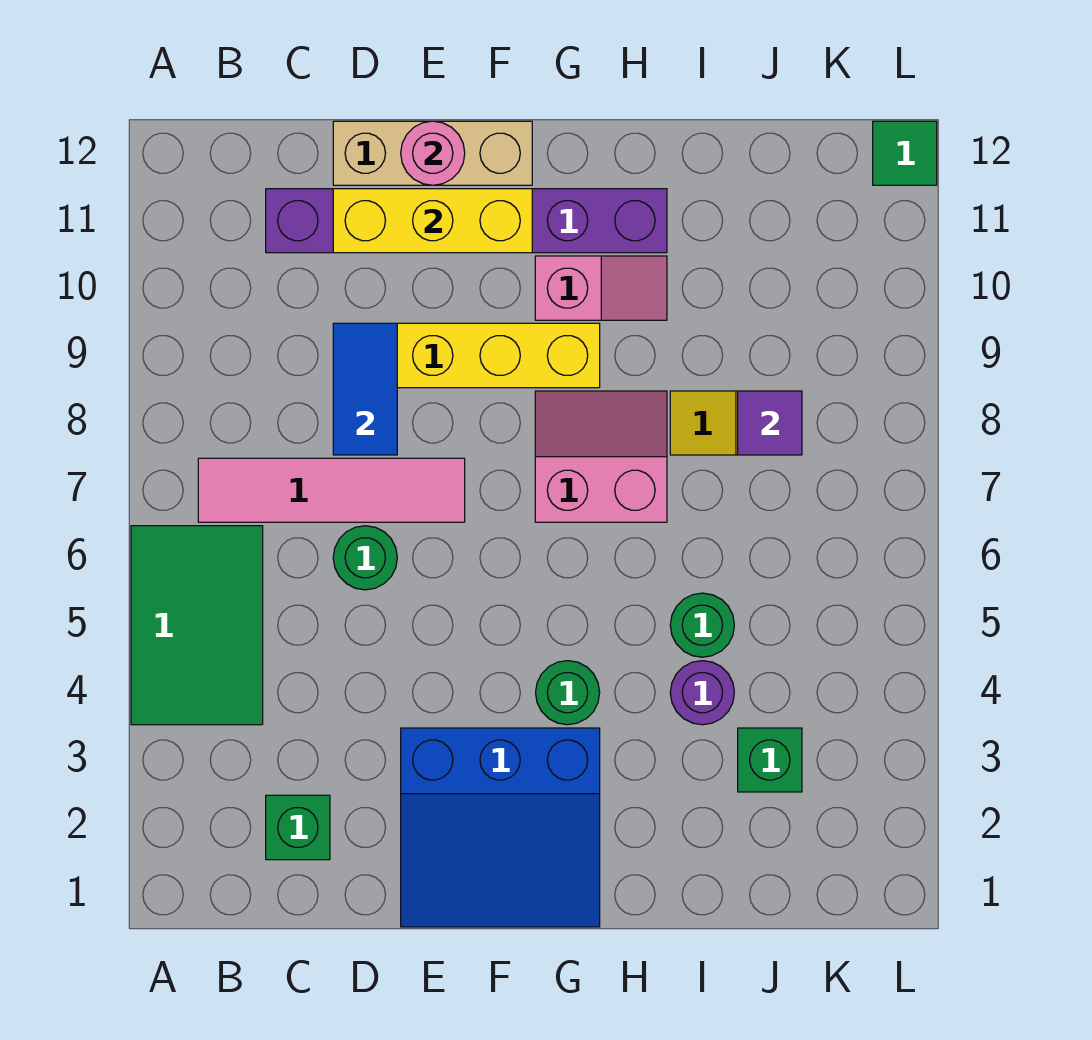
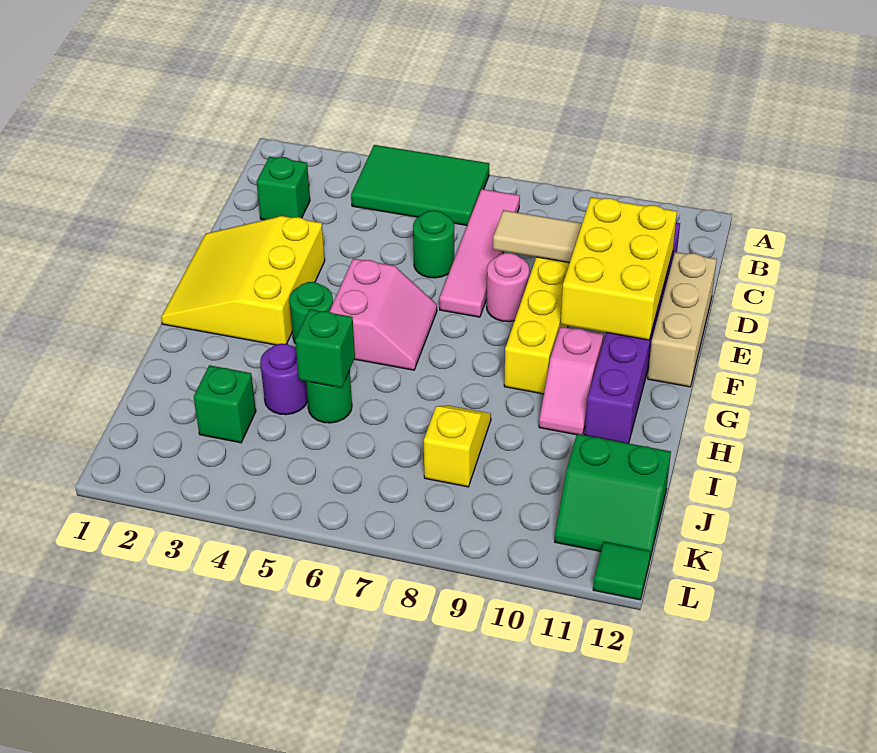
blue 1x2 tile [333,323,397,455] -> tan 1x2 tile [493,210,582,263]
yellow 1x3 brick [333,189,532,253] -> yellow 2x3 brick [561,197,677,340]
blue 3x3 slope [401,728,600,927] -> yellow 3x3 slope [161,216,325,345]
pink 1x1 round brick [401,121,465,185] -> pink 1x1 round brick moved to [487,253,529,322]
pink 2x2 slope [535,391,667,522] -> pink 2x2 slope moved to [329,259,437,370]
none -> green 1x1 brick [295,309,355,388]
purple 1x1 tile [738,391,802,455] -> none
none -> green 2x2 slope [555,434,671,558]

